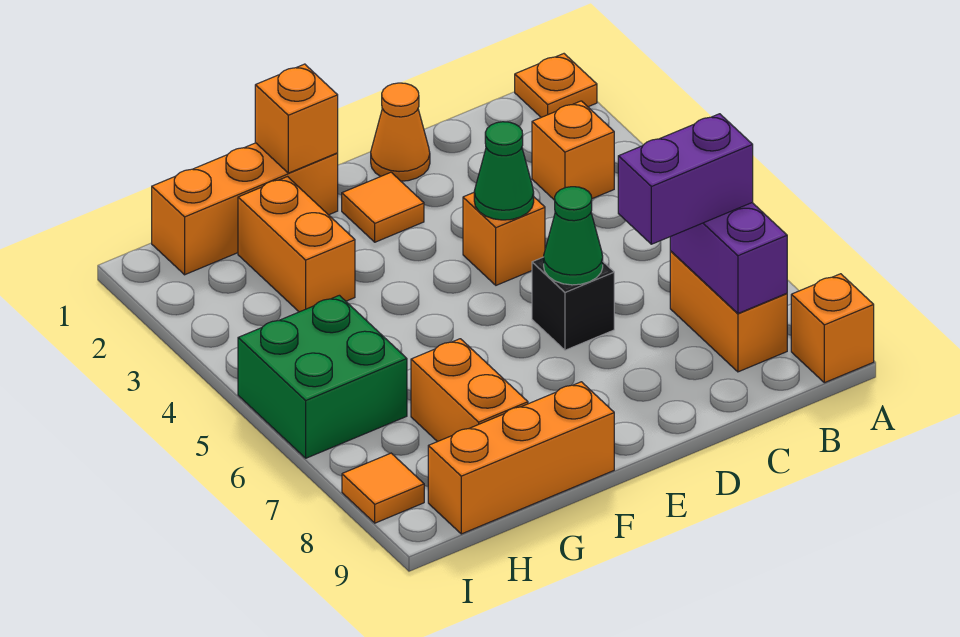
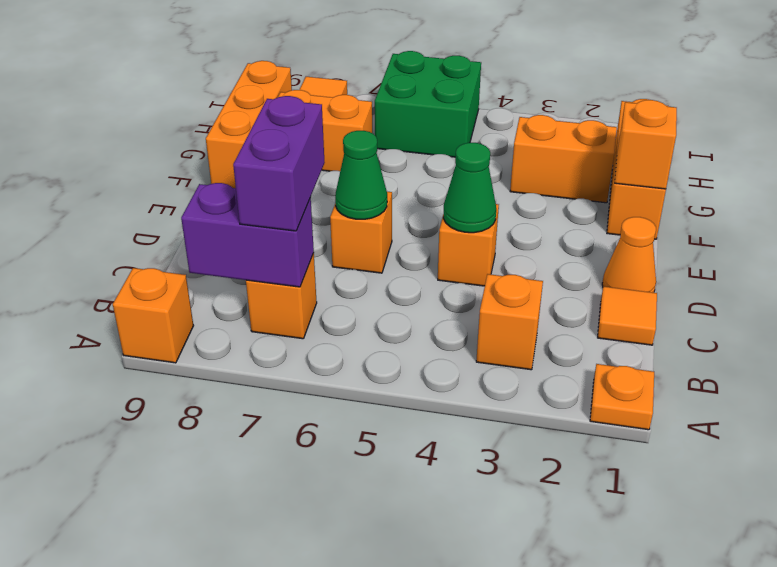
orange 1x2 brick [670,251,787,372] -> orange 1x1 brick [246,253,317,339]
black 1x1 brick [532,257,614,350] -> orange 1x1 brick [330,192,392,273]
orange 1x1 tile [342,172,424,242] -> orange 1x1 tile moved to [598,286,657,345]

